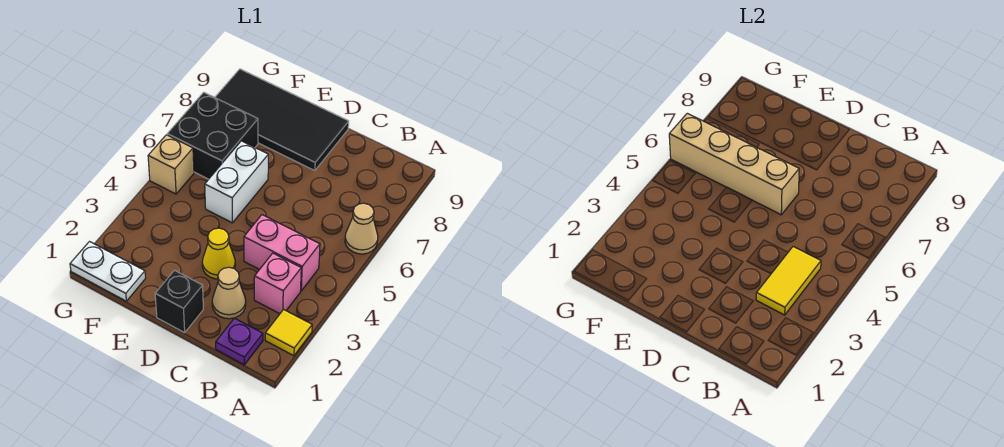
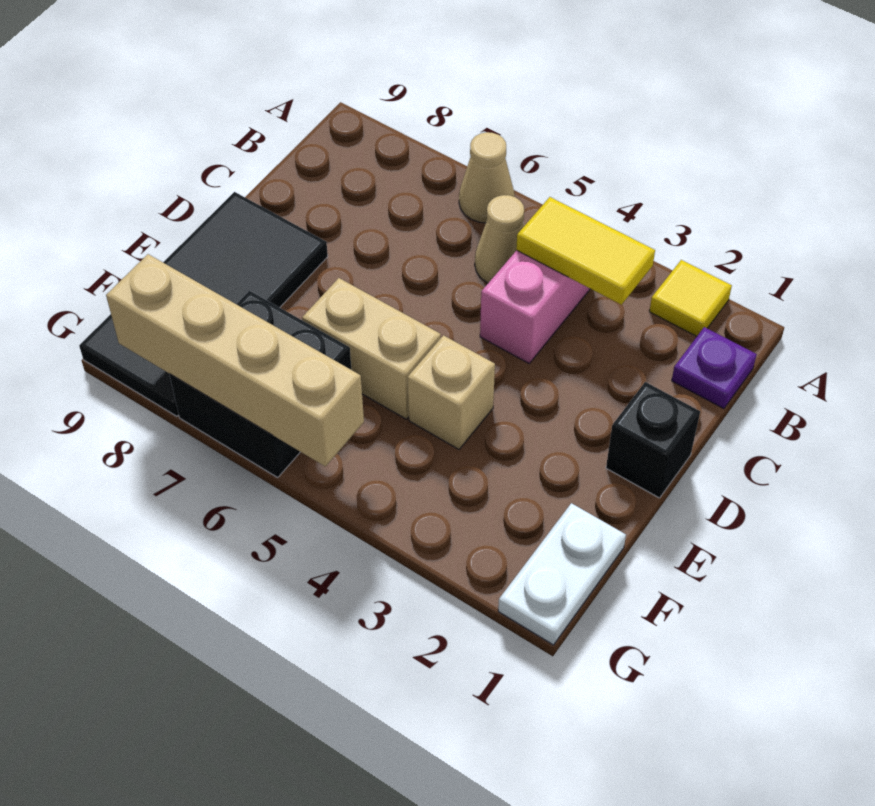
pink 1x1 brick [254,253,301,314] -> none
tan 1x1 cone [212,267,246,319] -> tan 1x1 cone moved to [475,195,524,283]
yellow 1x1 cone [202,228,235,279] -> none
tan 1x4 brick [669,113,799,215] -> tan 1x4 brick turned to [106,254,364,466]
white 1x2 brick [205,141,268,223] -> tan 1x2 brick [302,278,441,419]
tan 1x1 brick [148,135,194,194] -> tan 1x1 brick moved to [408,335,495,449]

